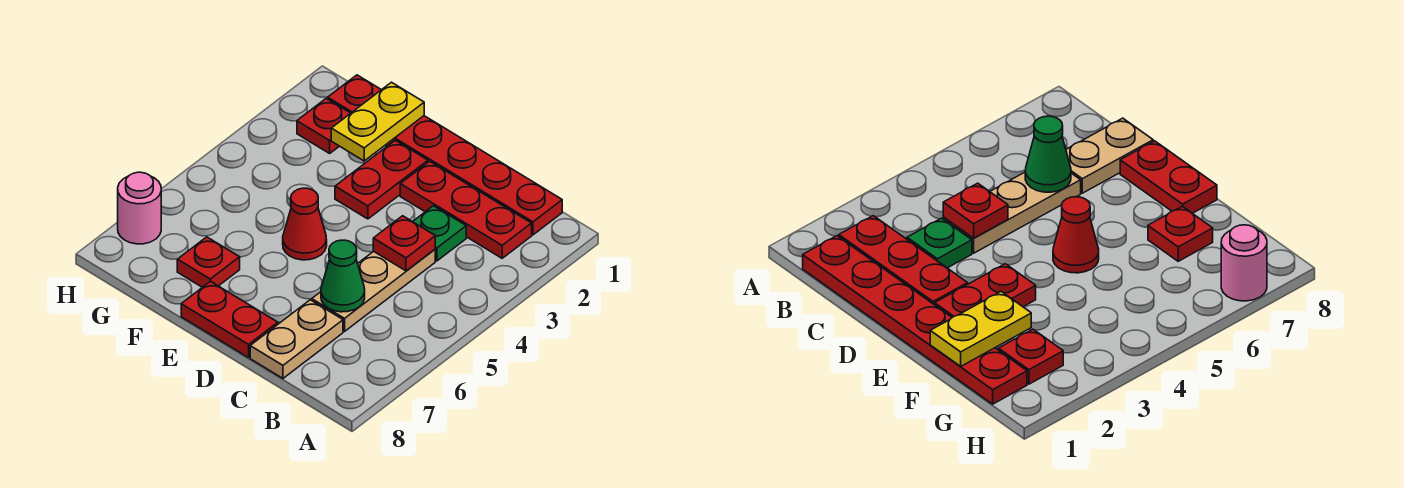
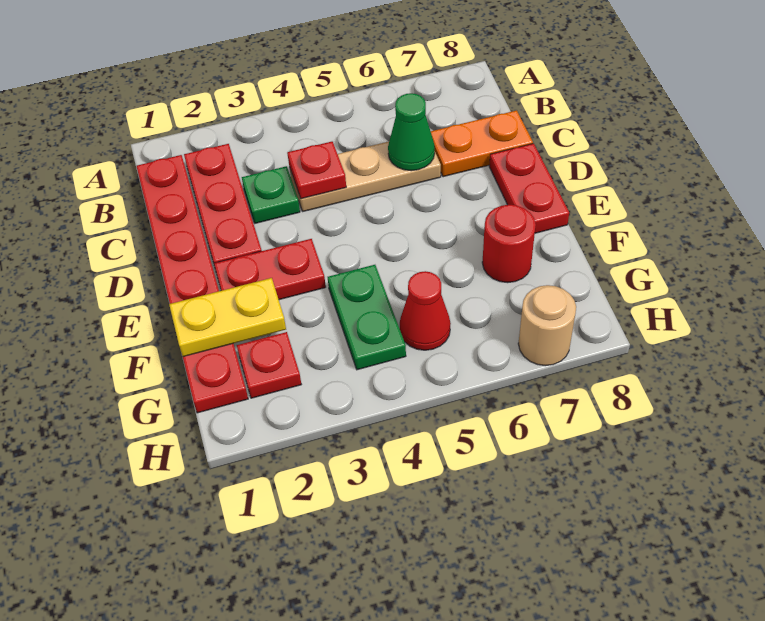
tan 1x2 plate [250,300,343,378] -> orange 1x2 plate [431,110,533,177]
red 1x1 cone [283,188,327,260] -> red 1x1 cone moved to [400,271,451,350]
none -> green 1x2 plate [328,265,406,370]
red 1x1 plate [177,237,240,287] -> red 1x1 round brick [482,205,536,283]
pink 1x1 round brick [118,172,161,244] -> tan 1x1 round brick [518,285,576,366]

